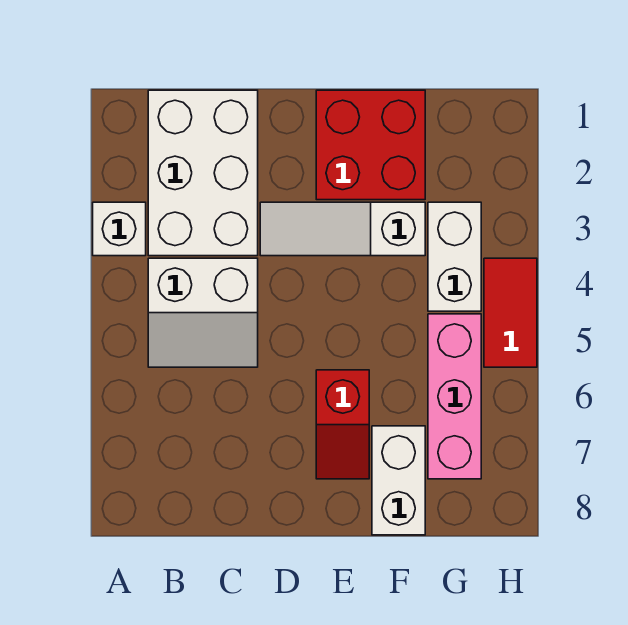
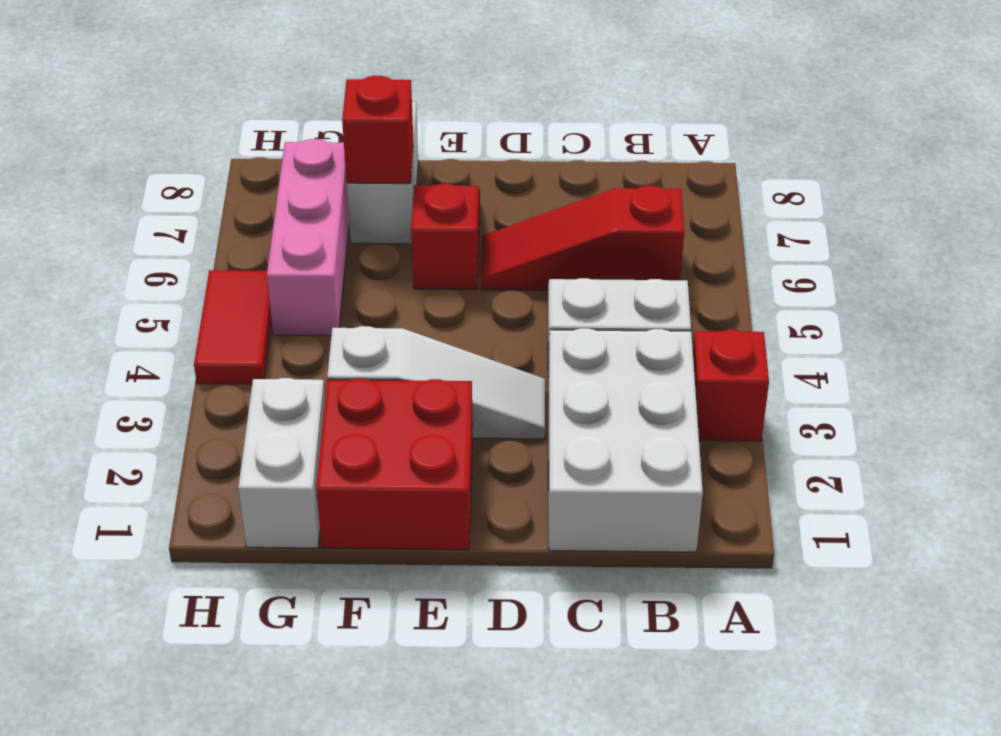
white 1x1 brick [93,202,146,256] -> red 1x1 brick [693,330,769,441]
none -> red 1x3 slope [481,186,684,290]
none -> red 1x1 brick [342,76,413,184]
white 1x2 brick [428,202,481,311] -> white 1x2 brick moved to [238,378,325,548]

